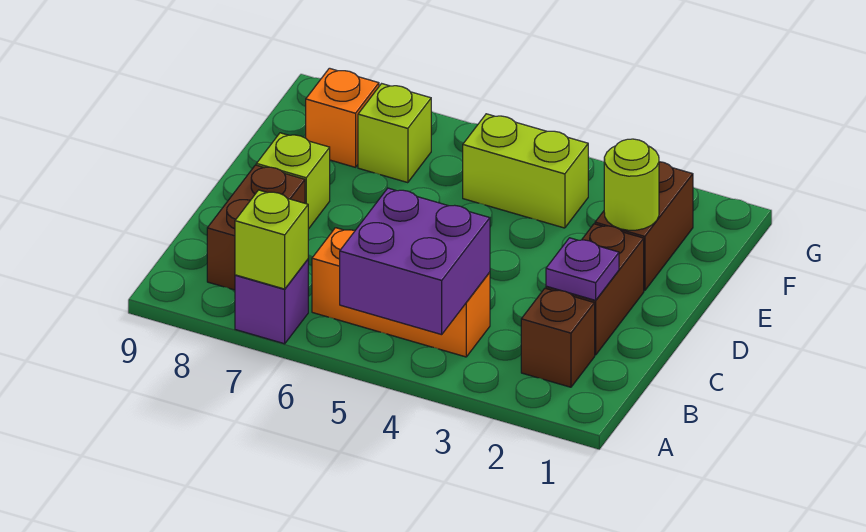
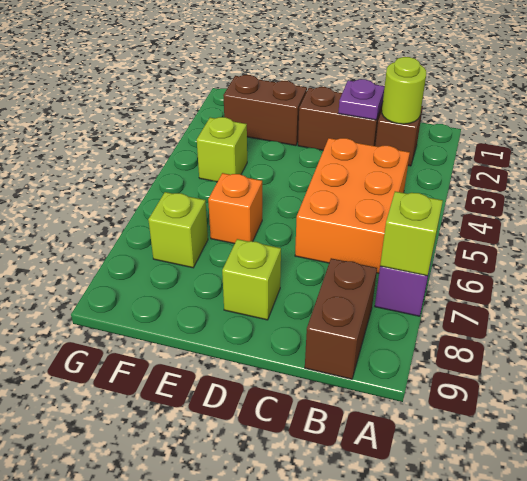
purple 2x2 brick [340,188,490,335] -> none
orange 1x3 brick [312,228,490,357] -> orange 2x3 brick [295,138,410,273]
brown 1x2 brick [207,165,305,290] -> brown 1x2 brick turned to [305,258,377,379]
lime 1x1 round brick [604,139,659,230] -> lime 1x1 round brick moved to [382,57,426,124]
lime 1x2 brick [463,114,588,228] -> lime 1x1 brick [197,117,247,182]
orange 1x1 brick [306,68,379,167] -> orange 1x1 brick moved to [208,173,262,244]

